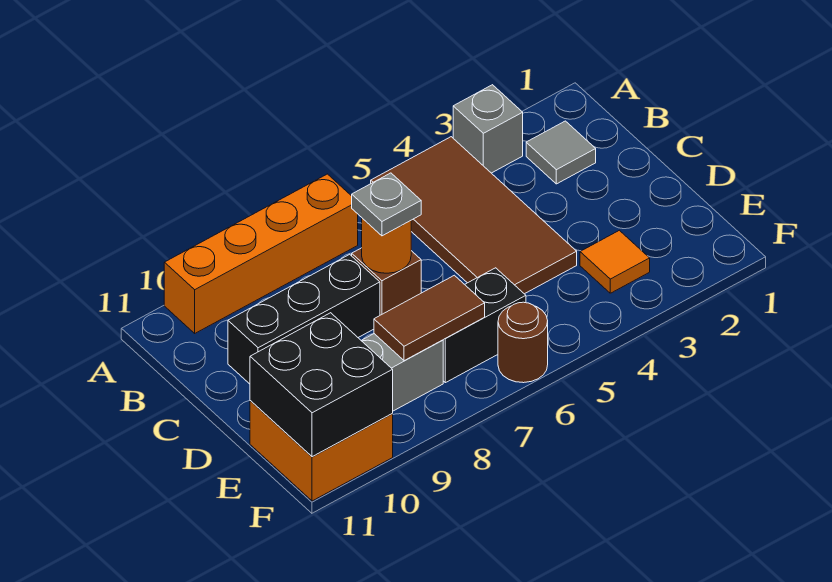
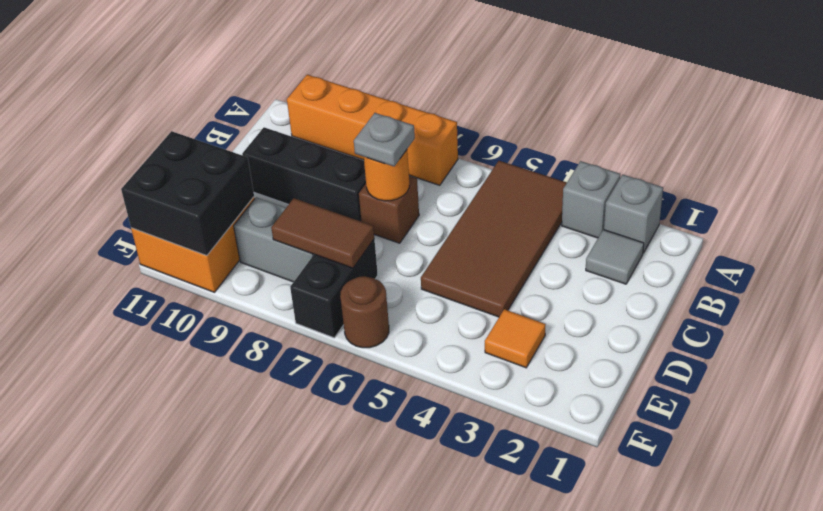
none -> grey 1x1 brick [604,175,663,253]
black 1x2 brick [443,268,526,383] -> black 1x2 brick turned to [290,239,378,338]

